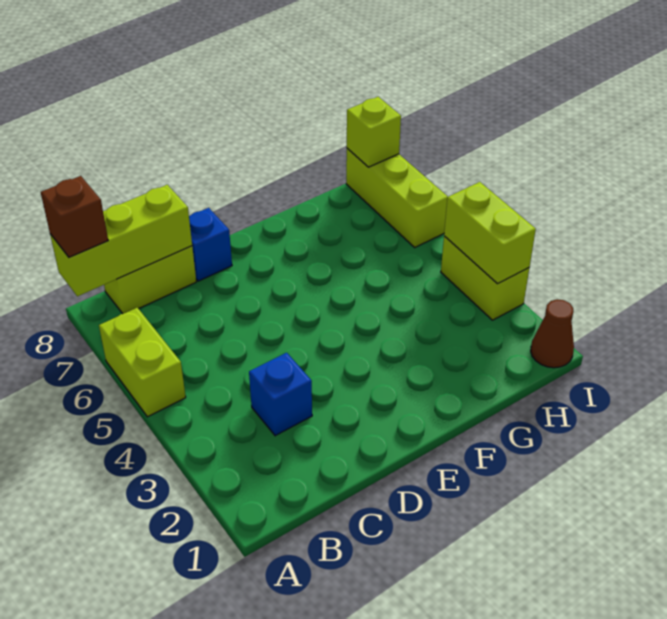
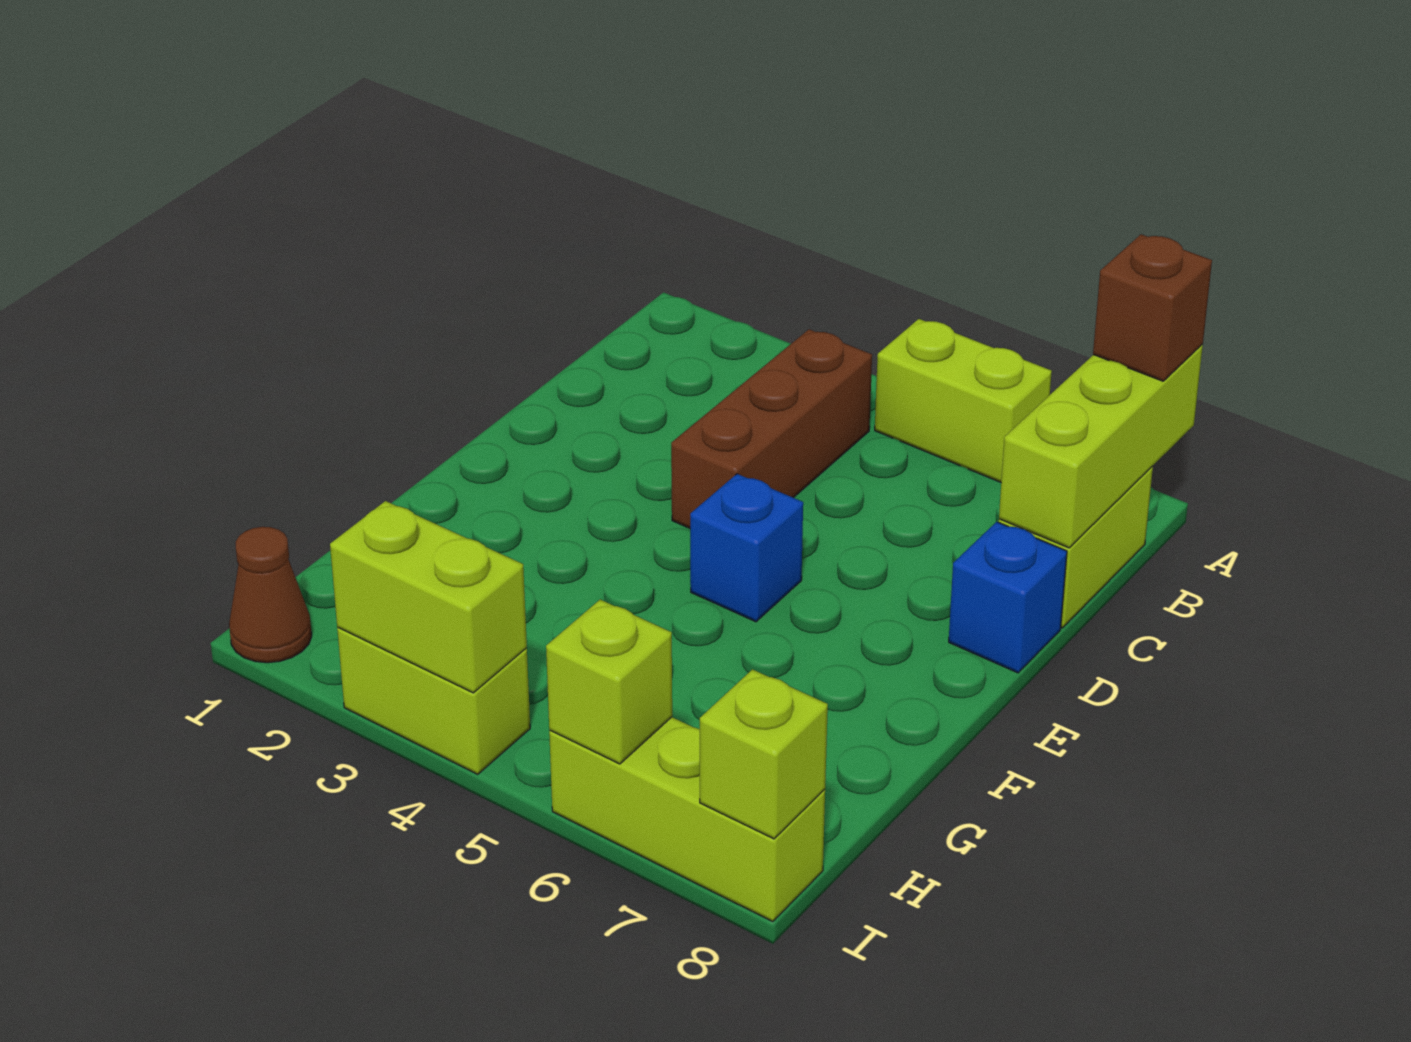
none -> brown 1x3 brick [671,329,872,528]
blue 1x1 brick [249,353,312,436] -> blue 1x1 brick moved to [690,474,803,622]
none -> lime 1x1 brick [546,600,672,764]

